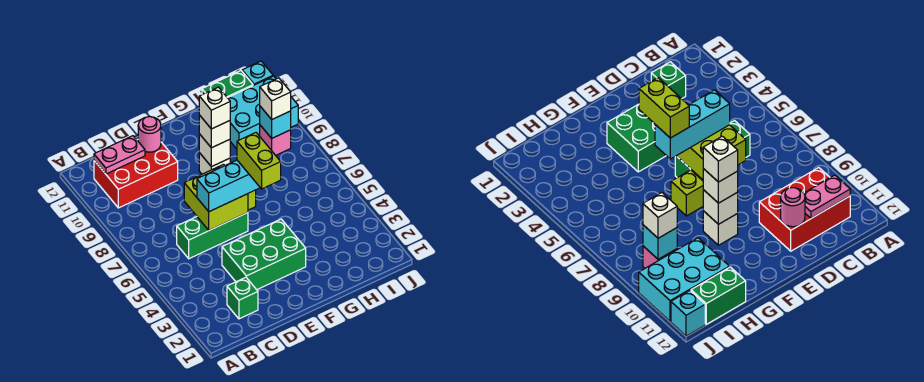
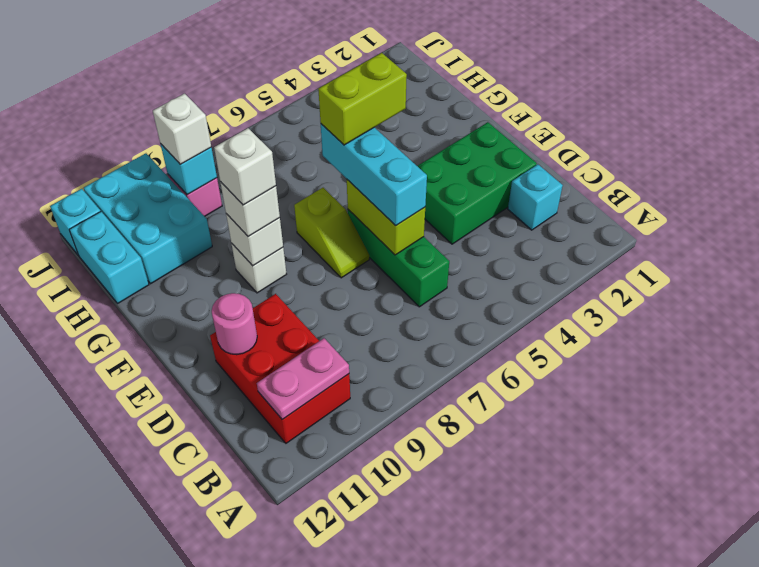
pink 1x2 plate [94,136,145,174] -> pink 1x2 plate turned to [257,338,349,420]
green 1x1 brick [227,277,258,319] -> cyan 1x1 brick [508,164,563,230]
green 2x3 brick [222,219,306,290] -> green 2x3 brick turned to [418,122,537,244]
lime 2x2 brick [184,164,248,230] -> lime 1x2 brick [347,180,425,255]
green 1x2 brick [202,71,253,98] -> cyan 1x2 brick [69,212,149,304]

